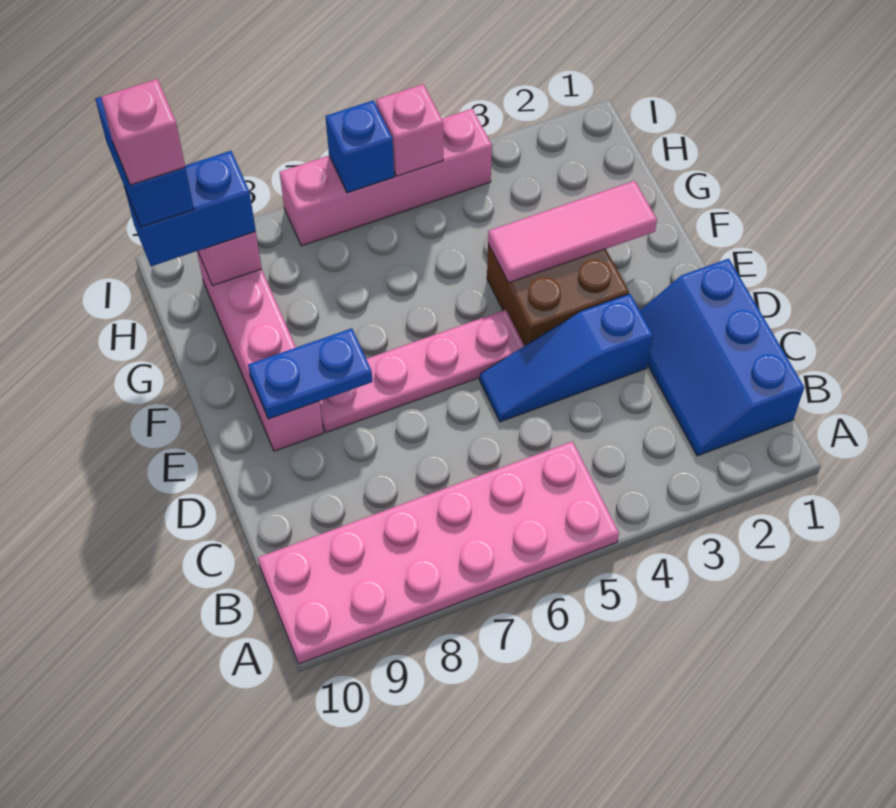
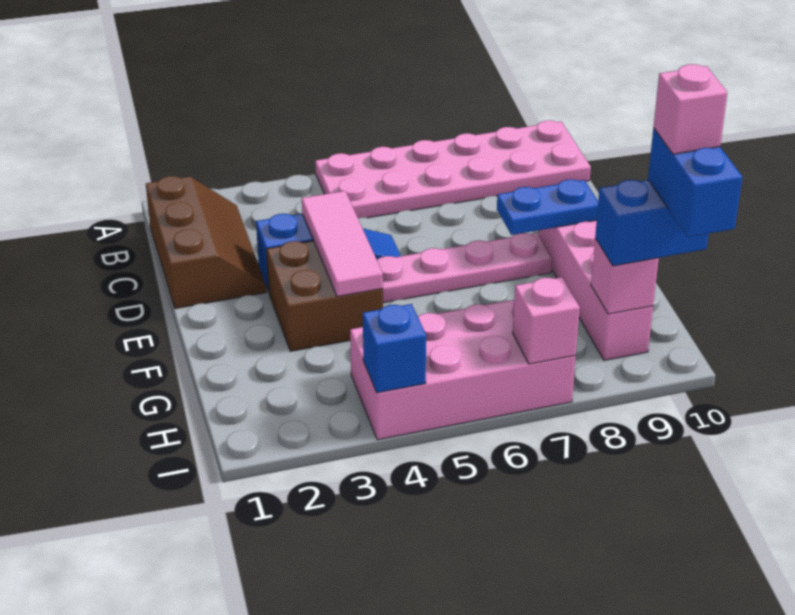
blue 2x3 slope [640,259,804,456] -> brown 2x3 slope [146,176,266,308]
pink 1x3 tile [488,181,657,283] -> pink 1x3 tile turned to [302,191,383,296]
pink 1x4 brick [280,109,492,246] -> pink 2x4 brick [350,300,576,440]
pink 1x1 brick [376,84,443,176] -> pink 1x1 brick moved to [513,277,580,364]
blue 1x1 brick [326,100,394,193] -> blue 1x1 brick moved to [363,304,426,393]

